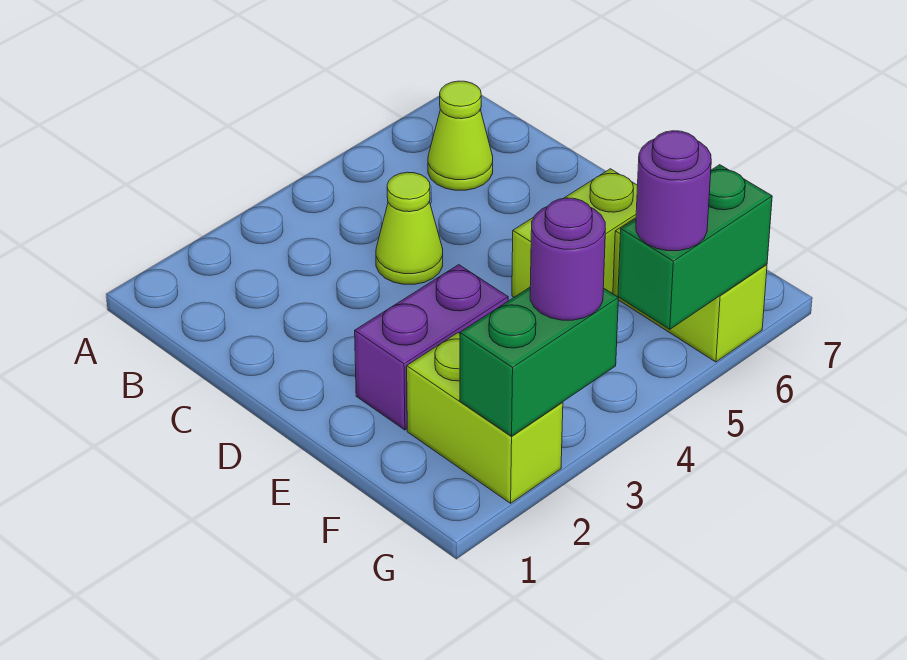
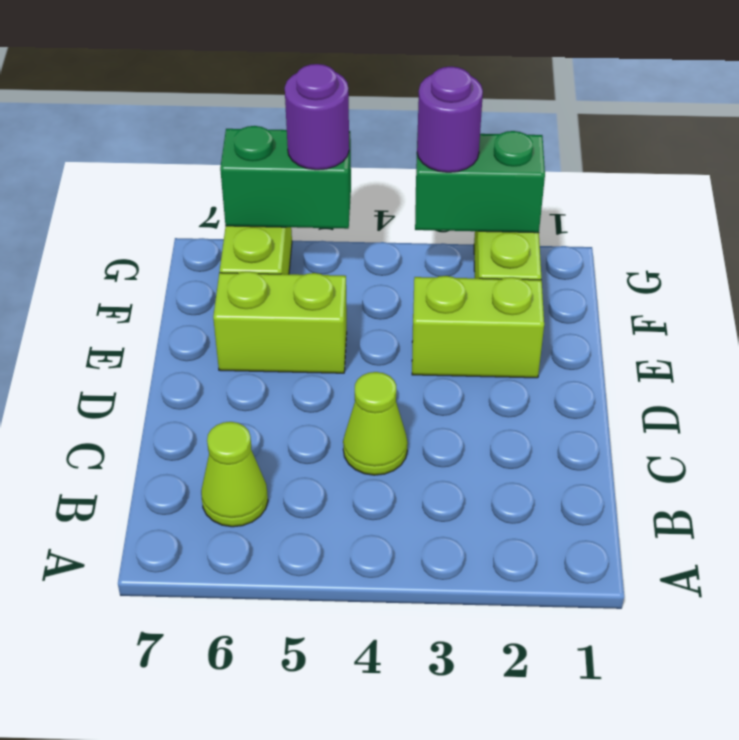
purple 1x2 brick [355,265,508,430] -> lime 1x2 brick [412,276,544,378]

